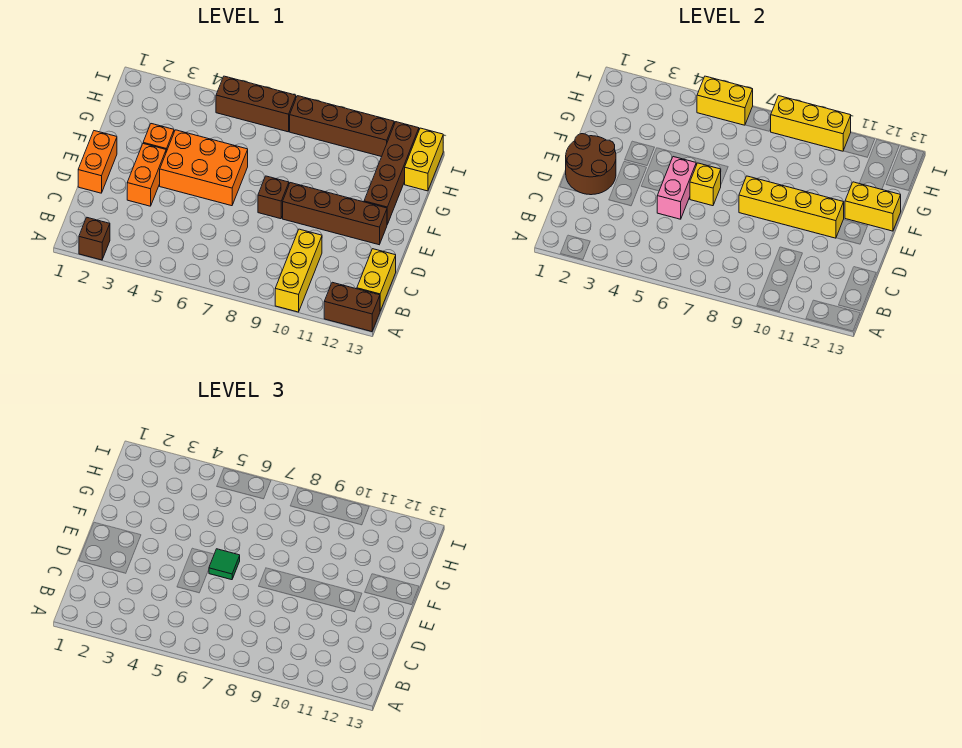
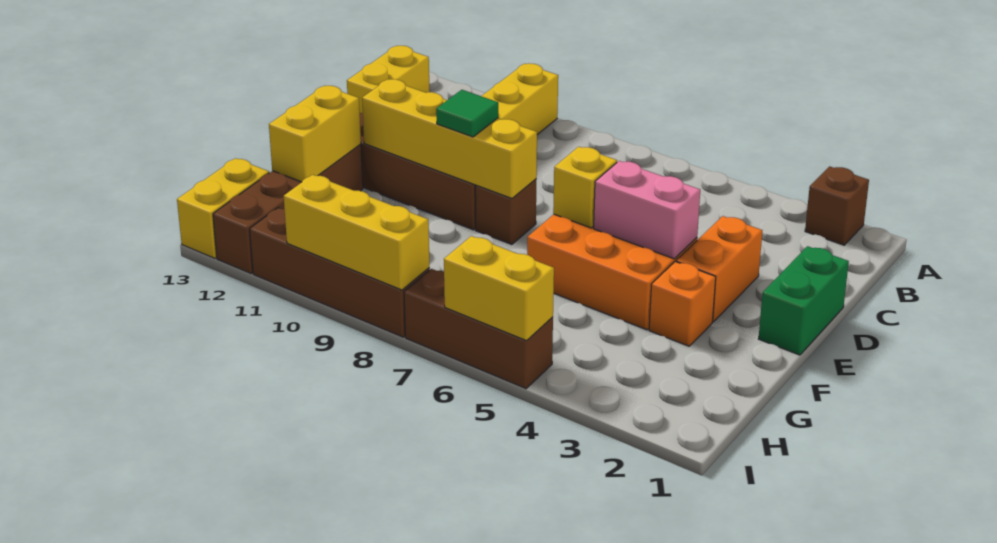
brown 1x2 brick [324,282,380,332] -> none
orange 1x2 brick [78,131,117,193] -> green 1x2 brick [758,246,849,355]
brown 2x2 round brick [566,134,616,195] -> none
pink 1x2 brick [657,157,696,219] -> pink 1x2 brick turned to [594,161,700,259]
green 1x1 tile [209,549,240,580] -> green 1x1 tile moved to [436,90,498,137]
yellow 1x2 brick [845,182,901,231] -> yellow 1x2 brick turned to [269,86,361,182]

